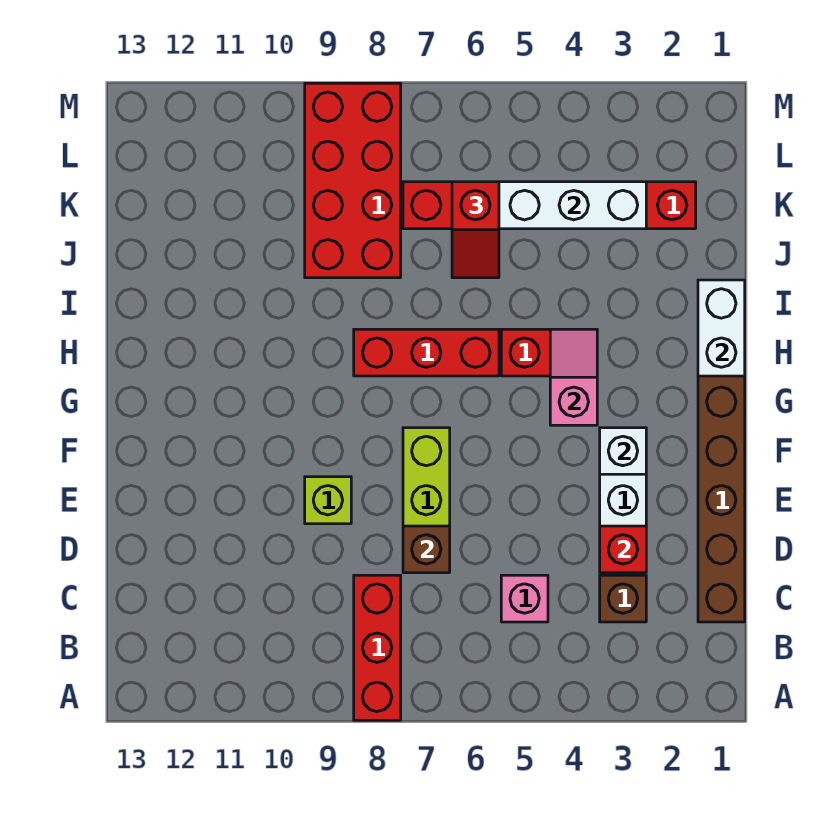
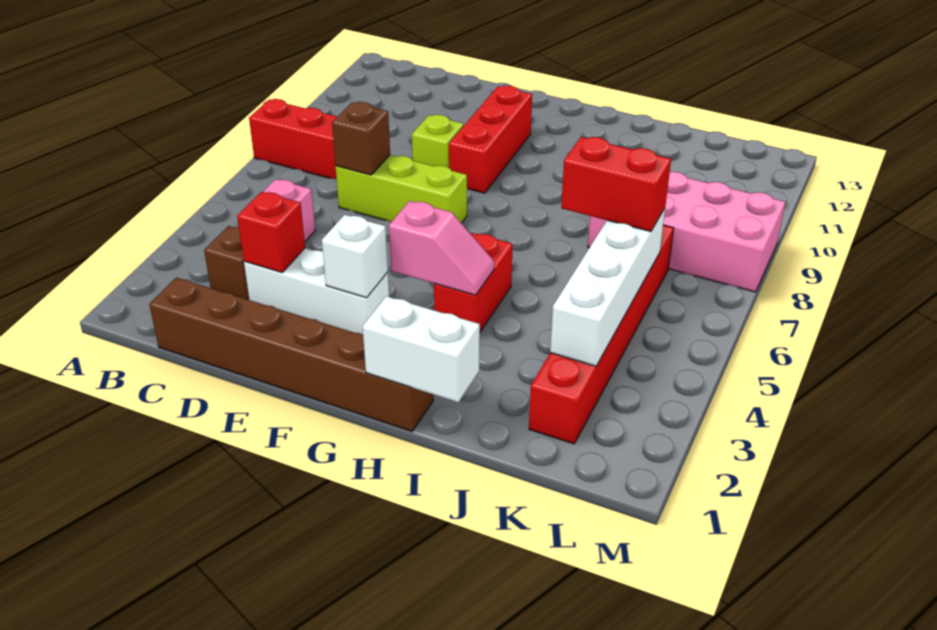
red 1x3 brick [354,329,499,376] -> red 1x3 brick moved to [449,86,532,193]
red 1x2 slope [452,182,499,278] -> red 1x2 brick [561,137,671,231]
red 2x4 brick [305,83,401,278] -> pink 2x4 brick [588,172,785,292]

